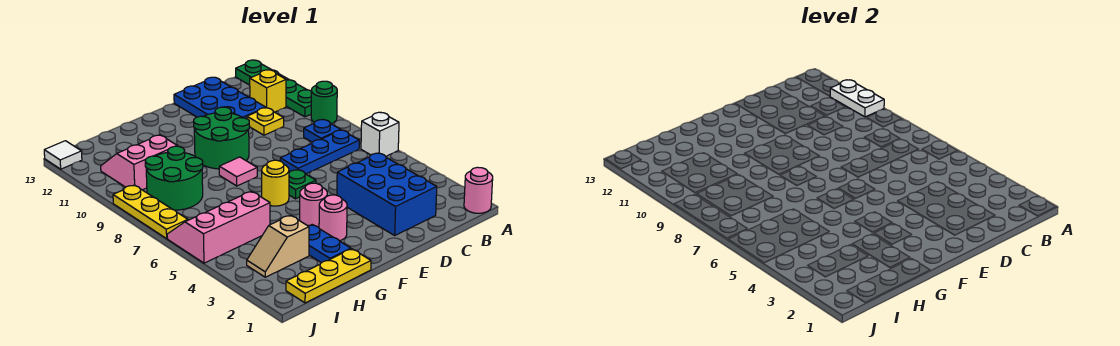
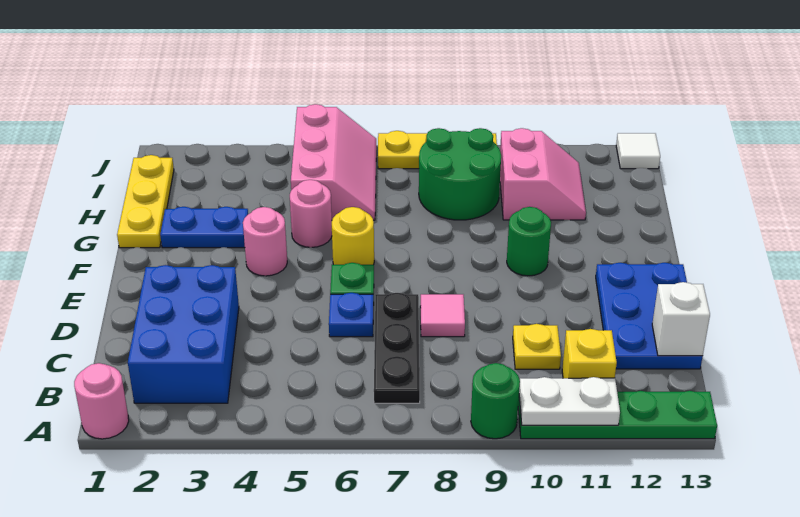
white 1x1 brick [361,112,399,156] -> white 1x1 brick moved to [652,282,710,356]
blue 1x3 plate [280,130,359,174] -> black 1x3 plate [374,293,420,403]
blue 1x1 plate [304,120,340,142] -> blue 1x1 plate moved to [329,293,373,337]
blue 2x3 brick [337,153,437,235] -> blue 2x3 brick turned to [128,265,239,403]
blue 2x3 plate [174,77,266,119] -> blue 2x3 plate turned to [596,263,703,369]
green 2x2 round brick [194,107,249,169] -> green 1x1 round brick [507,207,551,276]
pink 1x1 round brick [319,195,347,241] -> pink 1x1 round brick moved to [290,180,332,247]
pink 1x1 tile [219,157,257,186] -> pink 1x1 tile moved to [420,294,465,337]
tan 1x2 slope [247,215,309,277] -> none

